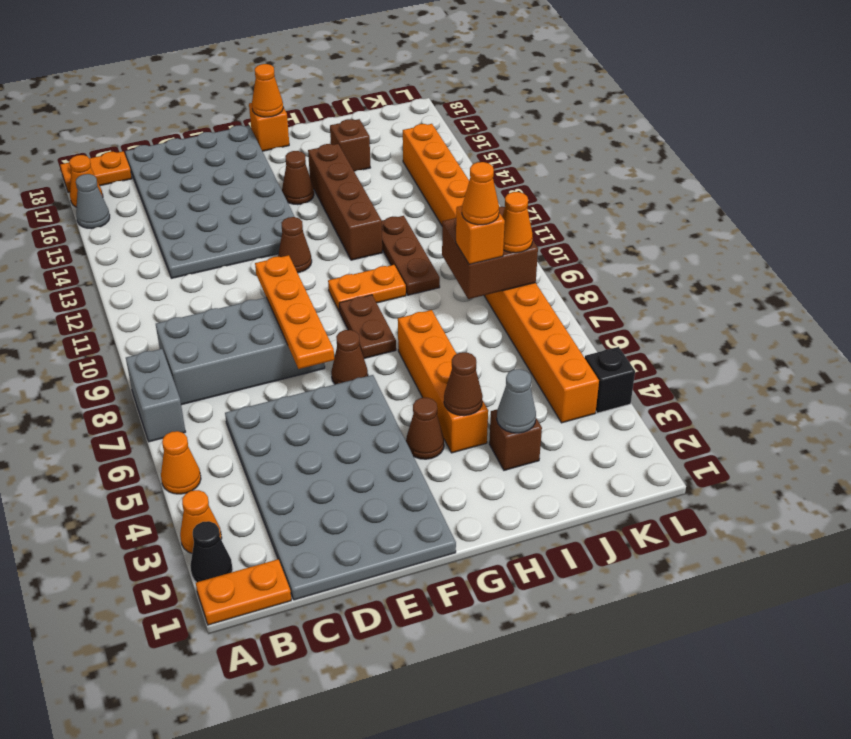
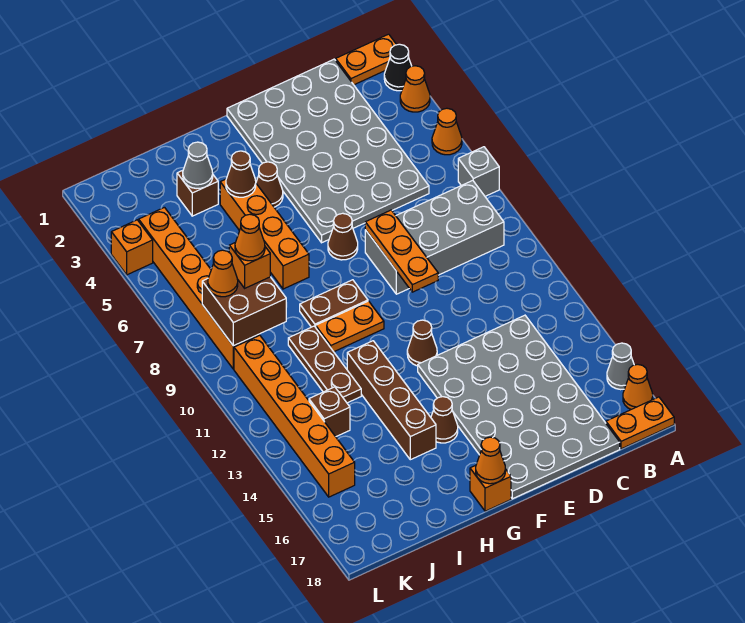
grey 1x2 brick [126,349,186,442] -> grey 1x1 brick [458,147,499,196]
orange 1x4 plate [255,255,334,369] -> orange 1x3 plate [365,210,438,292]
brown 1x2 plate [339,295,396,359] -> brown 1x2 plate turned to [300,280,368,327]
brown 1x1 brick [330,119,370,172] -> brown 1x1 brick moved to [309,387,350,437]
black 1x1 brick [585,347,635,413] -> orange 1x1 brick [111,220,153,275]

